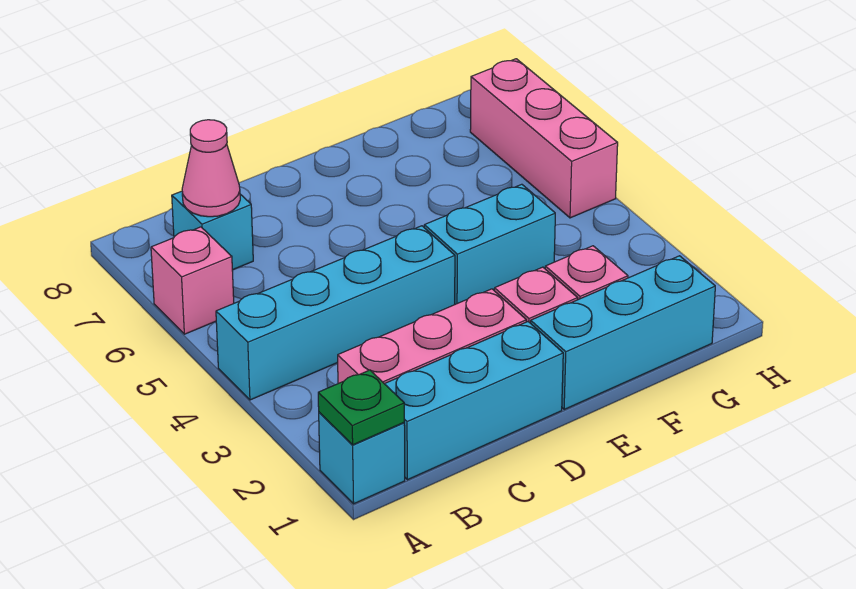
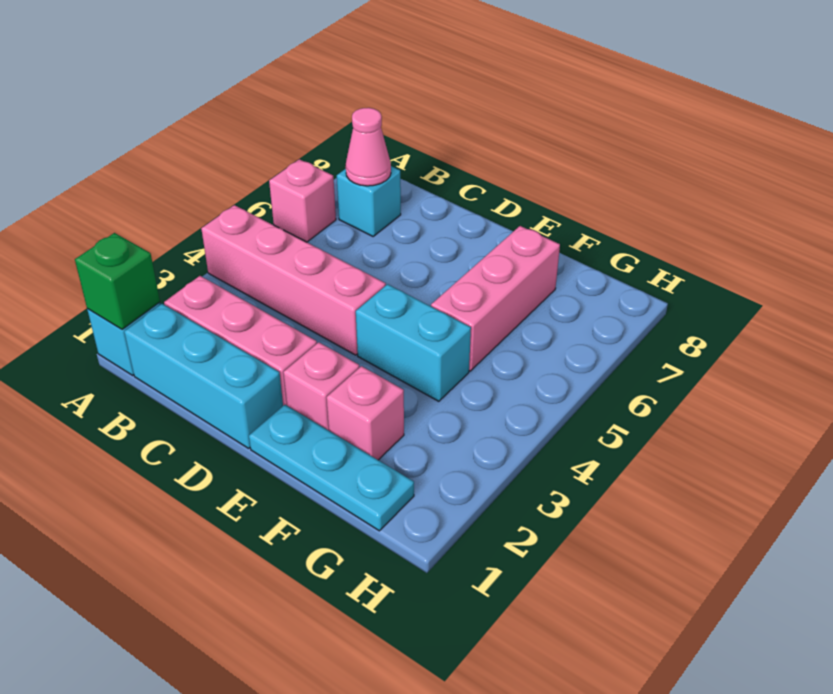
green 1x1 plate [318,370,404,445] -> green 1x1 brick [75,233,160,329]
cyan 1x4 brick [216,226,455,400] -> pink 1x4 brick [201,205,386,355]
cyan 1x3 brick [531,256,715,409] -> cyan 1x3 plate [249,405,414,531]
pink 1x3 brick [470,59,618,218] -> pink 1x3 brick moved to [431,226,560,371]

